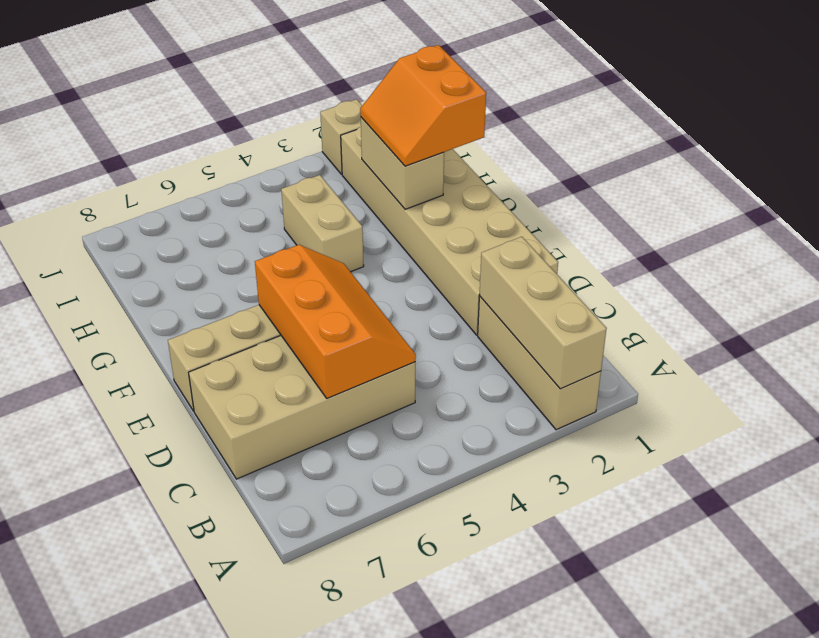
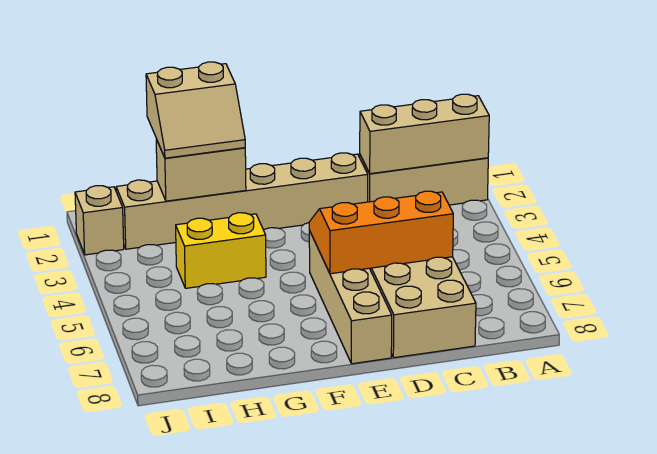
tan 2x6 brick [341,127,558,335] -> tan 1x6 brick [116,153,368,249]
orange 2x2 slope [360,45,486,166] -> tan 2x2 slope [146,62,245,158]
tan 1x2 brick [281,175,364,272] -> yellow 1x2 brick [176,213,266,288]

